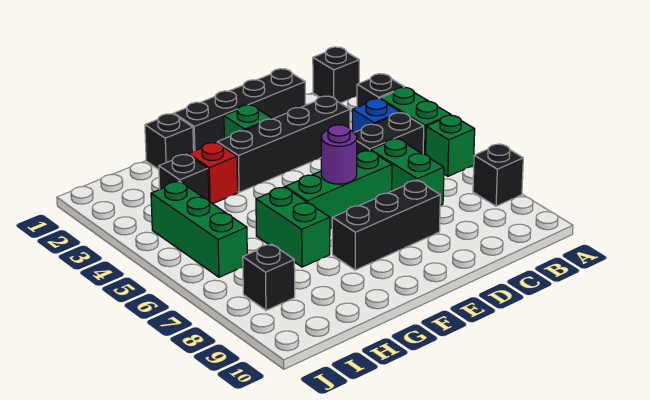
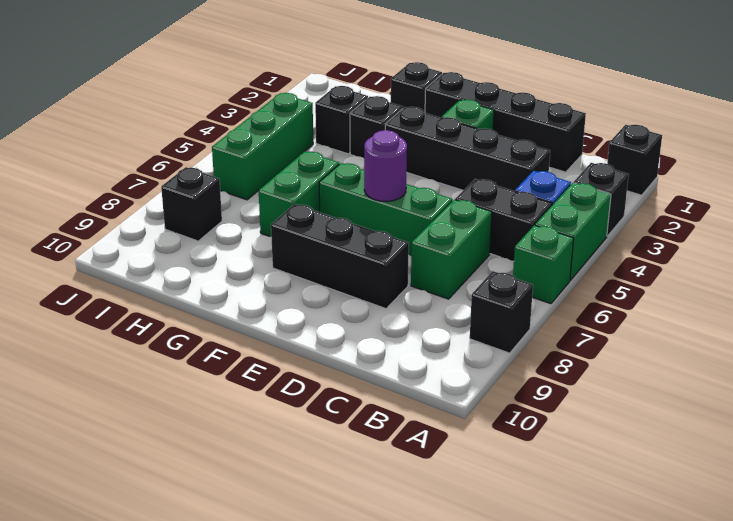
red 1x1 brick [188,142,238,204] -> black 1x1 brick [350,96,403,158]

